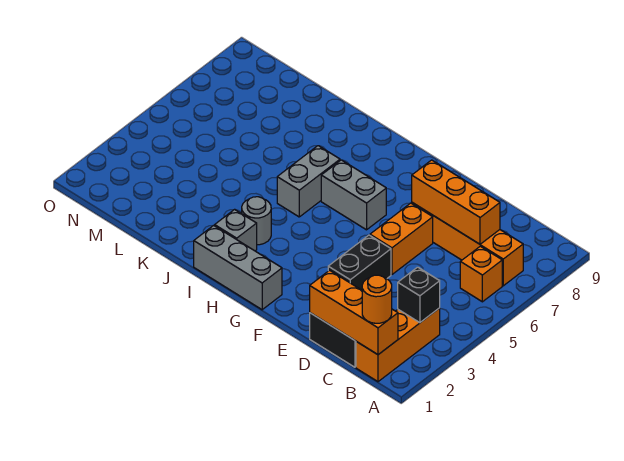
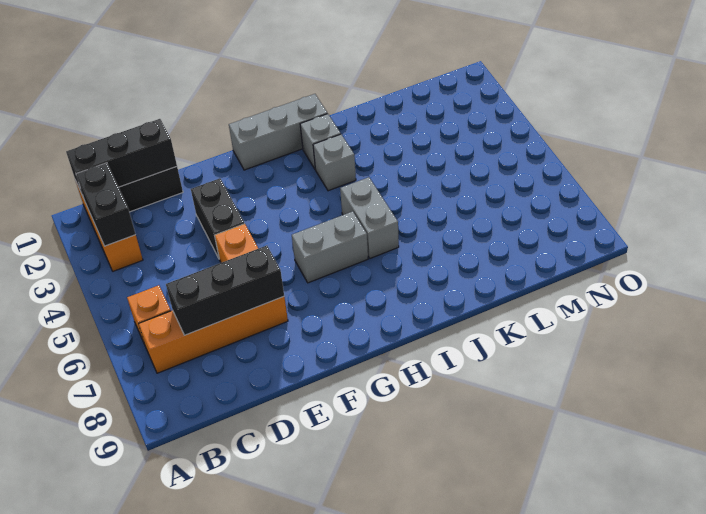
orange 1x3 brick [310,270,398,355] -> black 1x3 brick [66,119,177,196]
orange 1x1 round brick [362,275,392,323] -> none
black 1x1 brick [398,267,440,323] -> black 1x2 brick [76,163,136,246]
orange 1x3 brick [412,160,500,244] -> black 1x3 brick [166,246,284,335]
grey 1x1 round brick [242,197,271,245] -> grey 1x1 brick [313,134,356,191]

